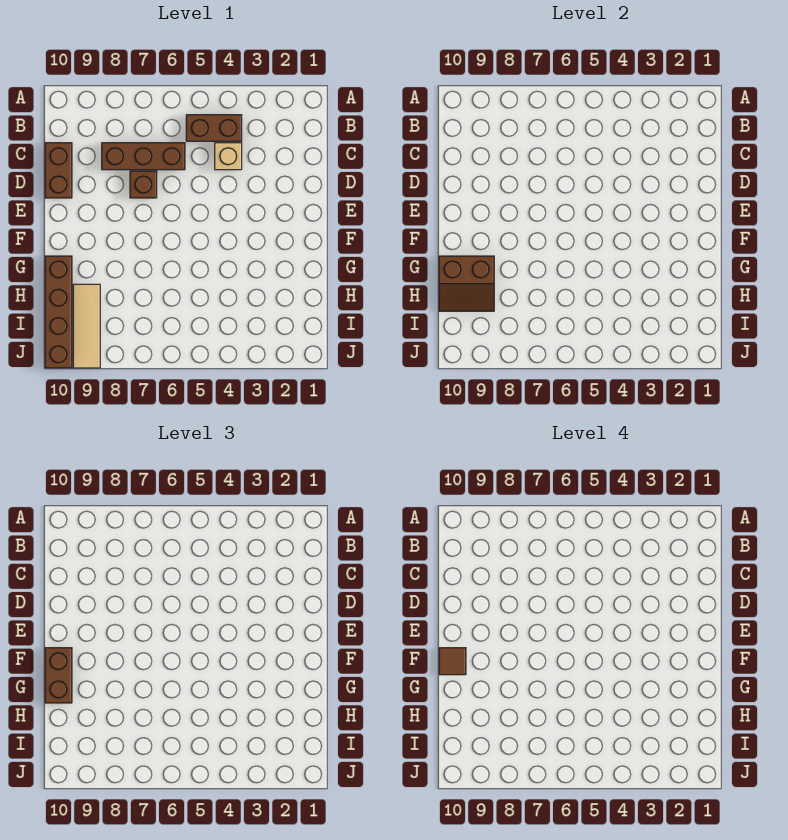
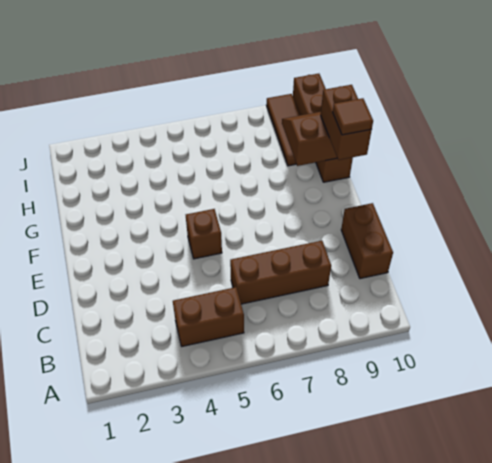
tan 1x1 brick [215,143,242,170] -> none
brown 1x1 brick [130,171,157,198] -> brown 1x1 brick moved to [186,209,222,259]
tan 1x3 tile [73,284,100,368] -> brown 1x3 tile [266,94,300,166]

